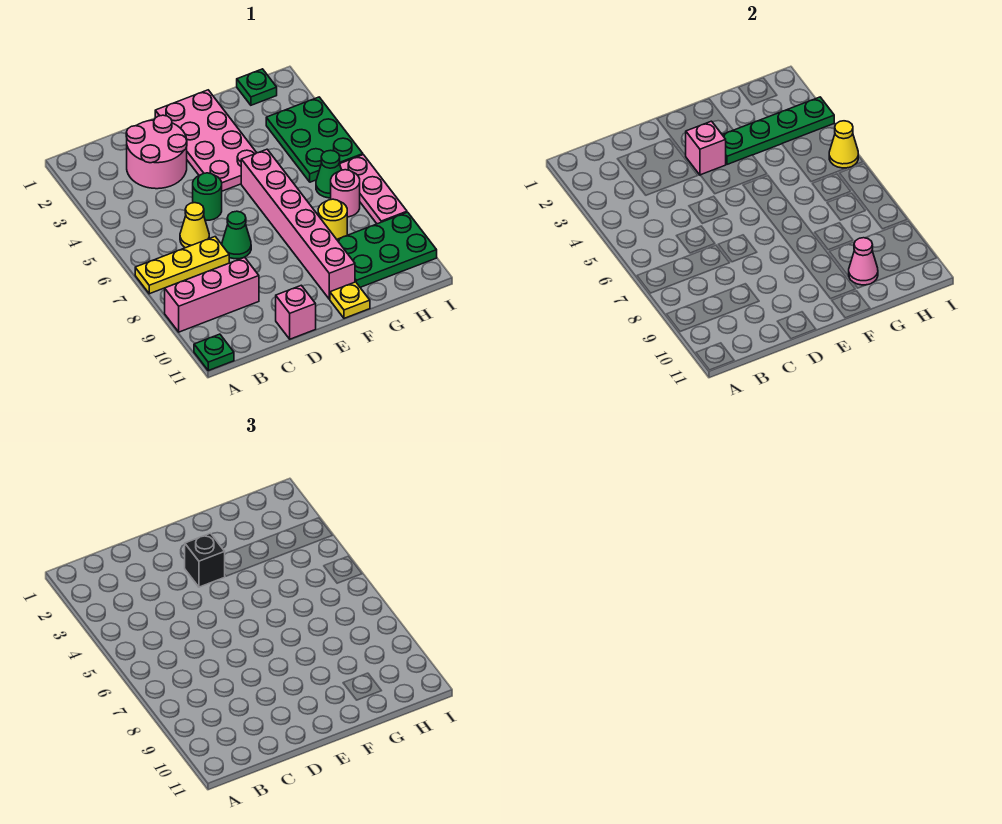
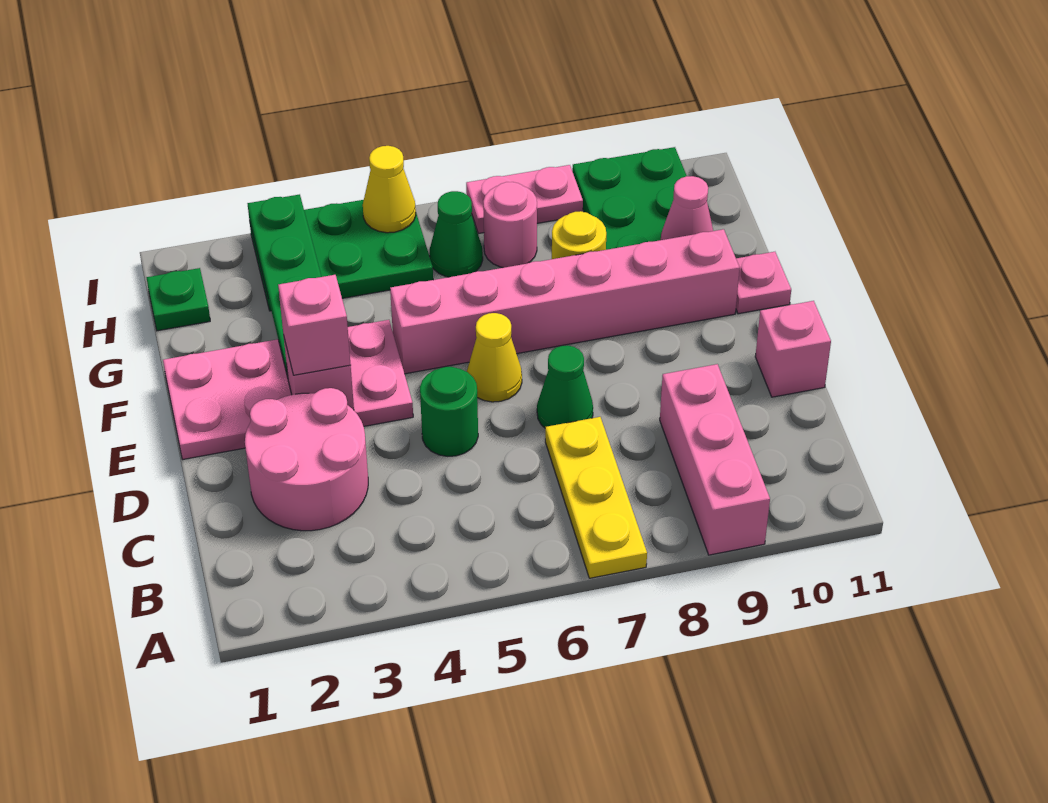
green 1x1 plate [194,334,234,371] -> none
yellow 1x1 cone [180,203,209,248] -> yellow 1x1 cone moved to [467,313,522,402]
black 1x1 brick [185,533,225,587] -> pink 1x1 brick [278,275,351,375]
yellow 1x1 plate [330,282,370,318] -> pink 1x1 plate [736,252,791,314]
pink 1x3 plate [340,155,407,224] -> pink 1x2 plate [466,165,583,233]

